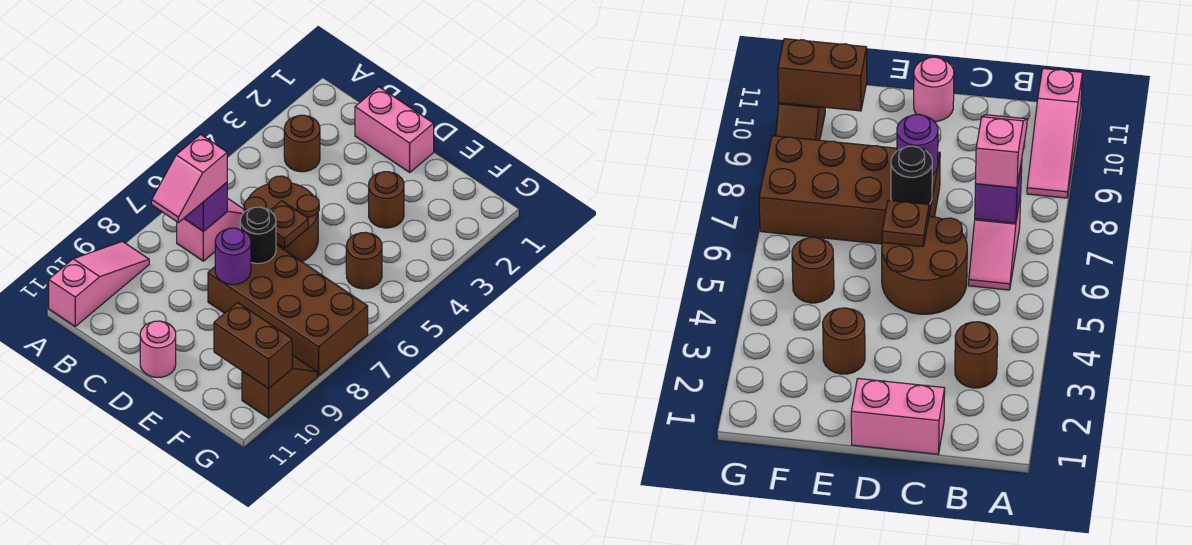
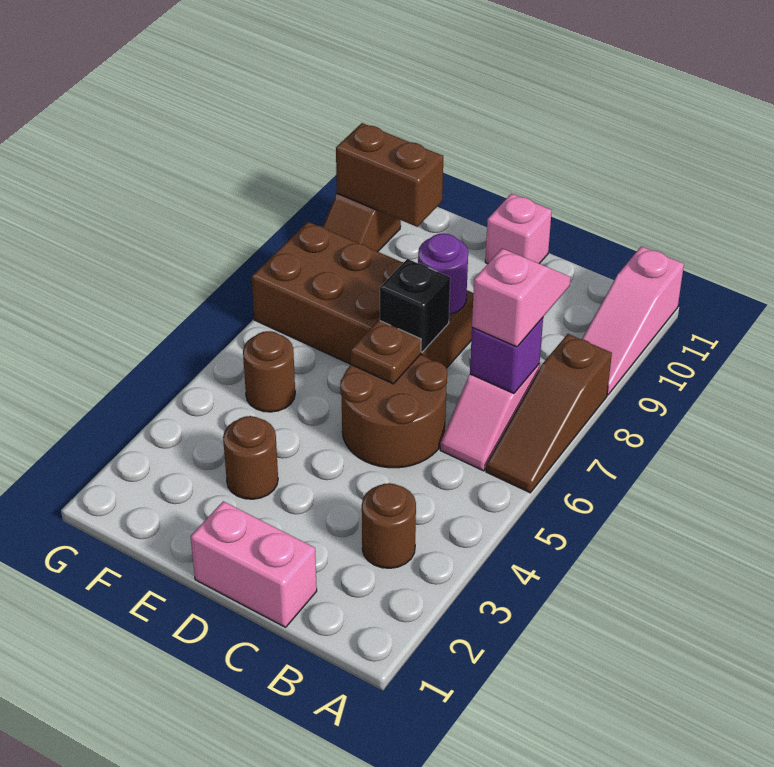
none -> brown 1x3 slope [486,334,612,493]
black 1x1 round brick [240,207,276,264] -> black 1x1 brick [380,259,450,352]
pink 1x1 round brick [140,321,176,377] -> pink 1x1 brick [485,194,552,264]

